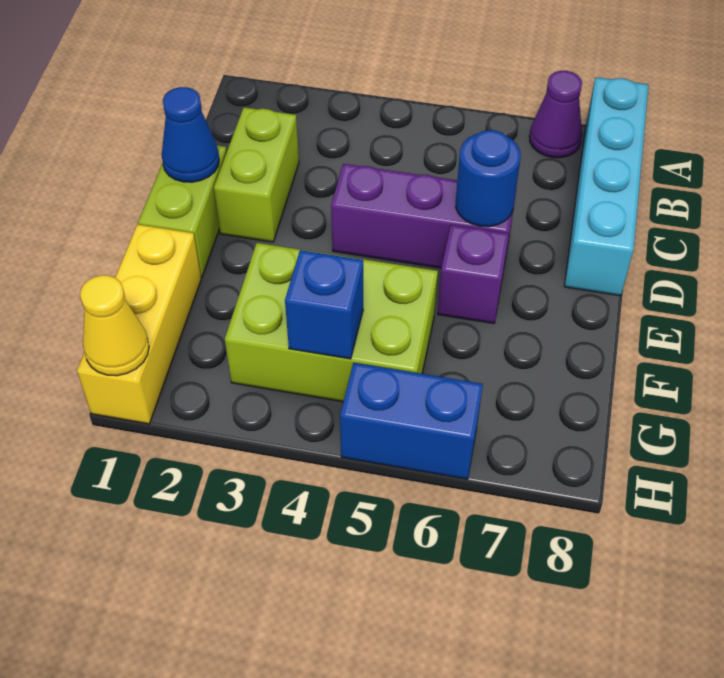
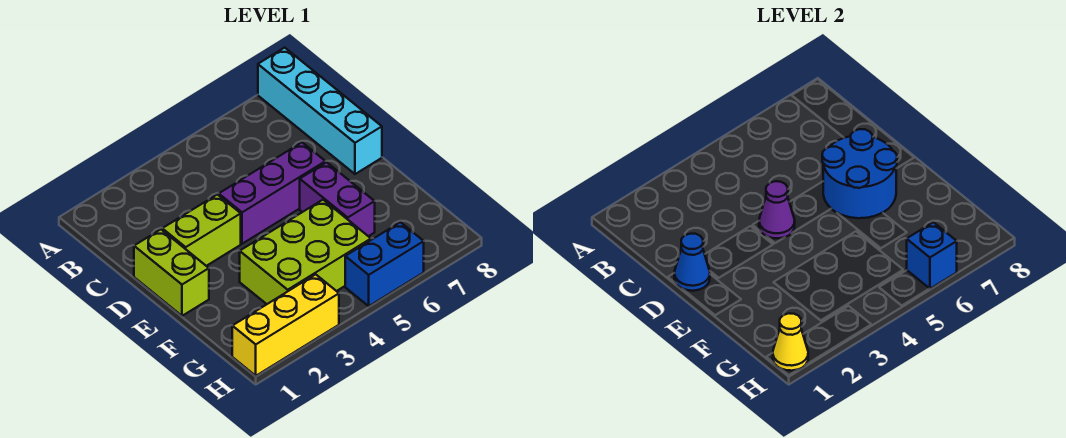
purple 1x1 cone [529,71,582,158] -> purple 1x1 cone moved to [759,181,795,238]
lime 1x2 brick [214,107,299,242] -> lime 1x2 brick turned to [162,194,241,266]
blue 1x1 round brick [456,130,521,227] -> blue 2x2 round brick [822,129,897,218]
purple 1x1 brick [438,225,509,323] -> purple 1x2 brick [300,162,375,236]
yellow 1x3 brick [77,224,201,424] -> yellow 1x3 brick turned to [232,274,339,376]
blue 1x1 brick [285,250,363,359] -> blue 1x1 brick moved to [907,222,957,289]

